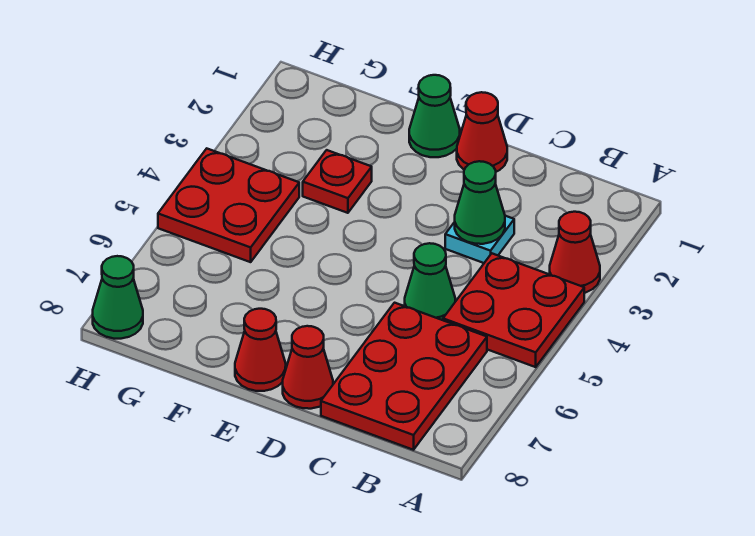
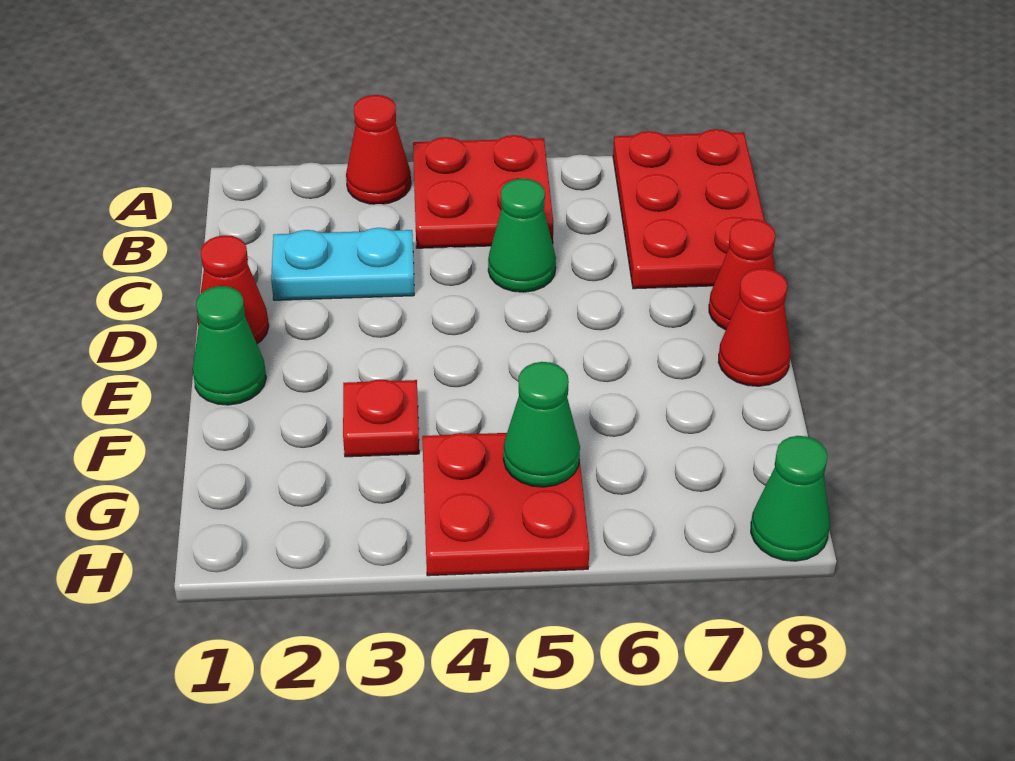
red 2x3 plate [321,303,487,450] -> red 2x3 plate turned to [613,129,774,289]
cyan 1x1 plate [445,216,514,263] -> cyan 1x2 plate [271,228,414,300]
green 1x1 cone [455,161,505,244] -> green 1x1 cone moved to [503,362,580,487]

